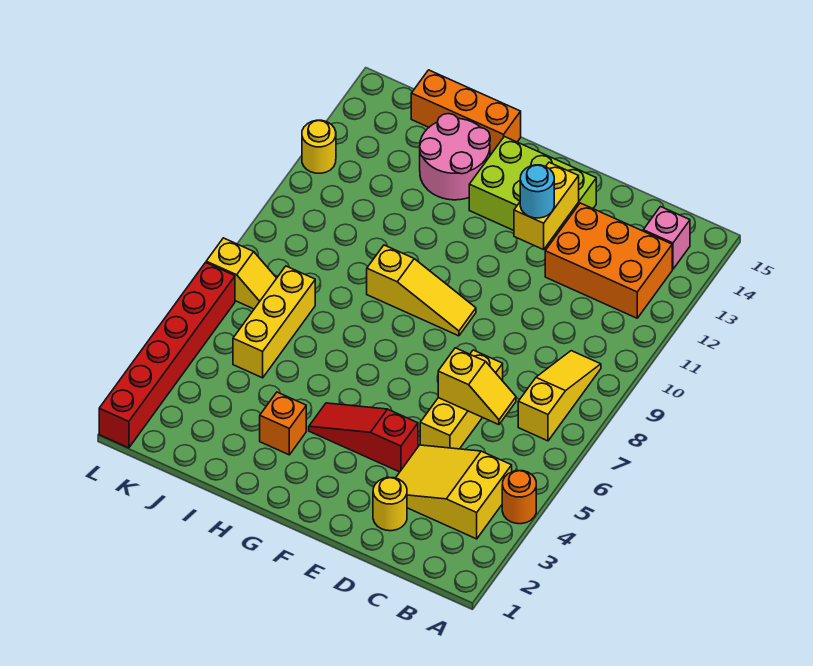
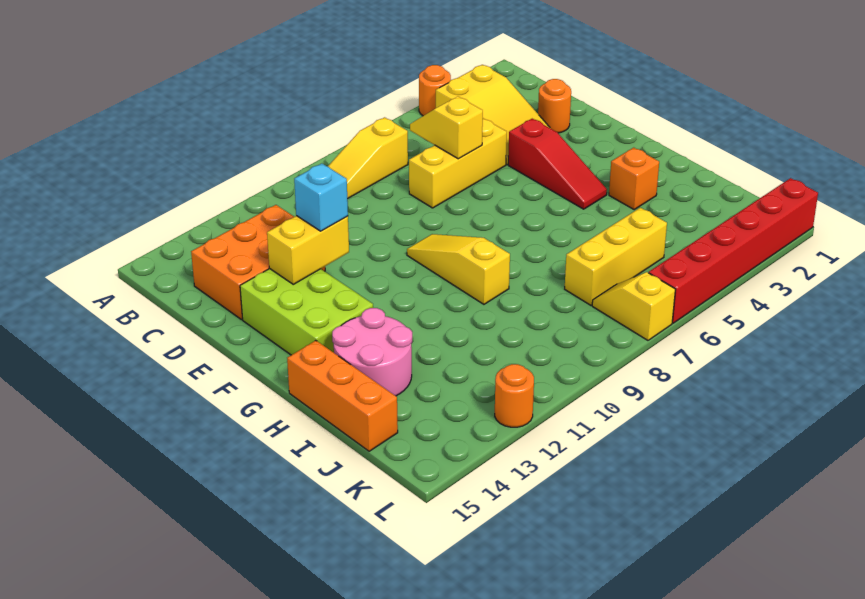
orange 2x3 brick [545,203,672,318] -> orange 2x3 brick turned to [191,205,325,320]
pink 1x1 brick [643,207,690,269] -> none
yellow 1x1 round brick [373,477,407,531] -> orange 1x1 round brick [538,79,571,133]
cyan 1x1 round brick [520,165,554,218] -> cyan 1x1 brick [294,164,348,231]
yellow 1x1 round brick [302,120,336,173] -> orange 1x1 round brick [495,364,534,427]

